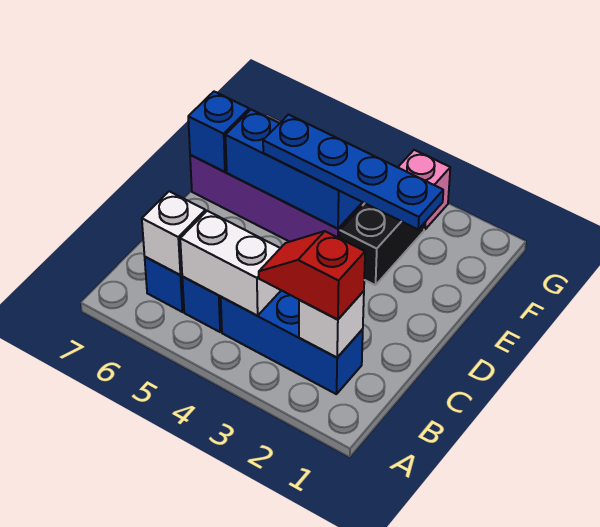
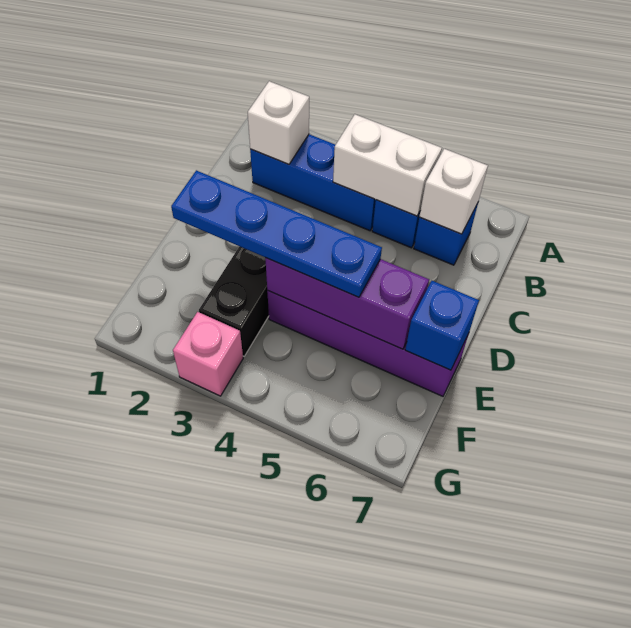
red 1x2 slope [259,231,365,320] -> none
blue 1x3 brick [226,110,362,229] -> purple 1x3 brick [265,258,429,349]

